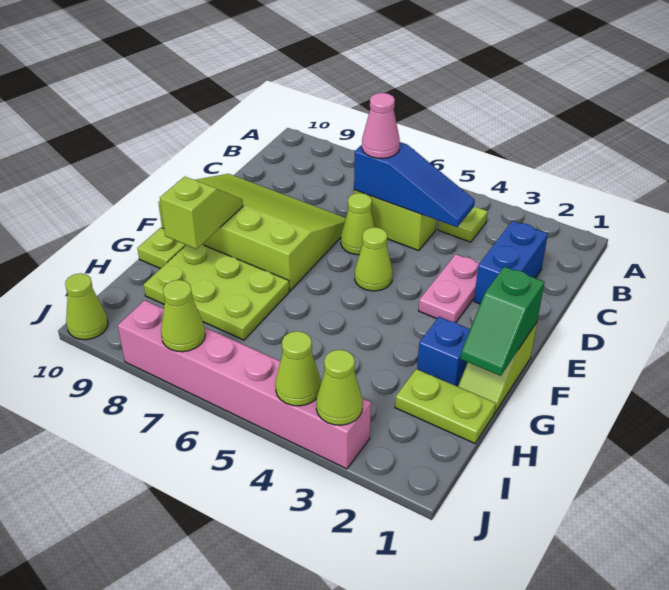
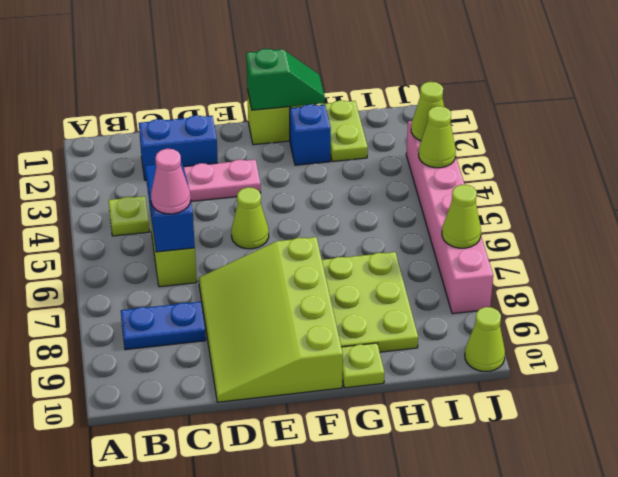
none -> blue 1x2 plate [121,302,206,350]
lime 1x1 cone [341,193,375,255] -> none
lime 1x2 slope [160,177,243,249] -> none

